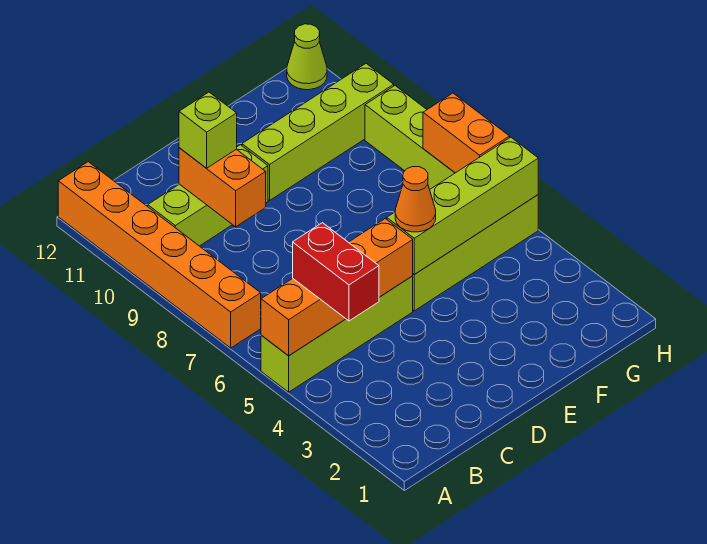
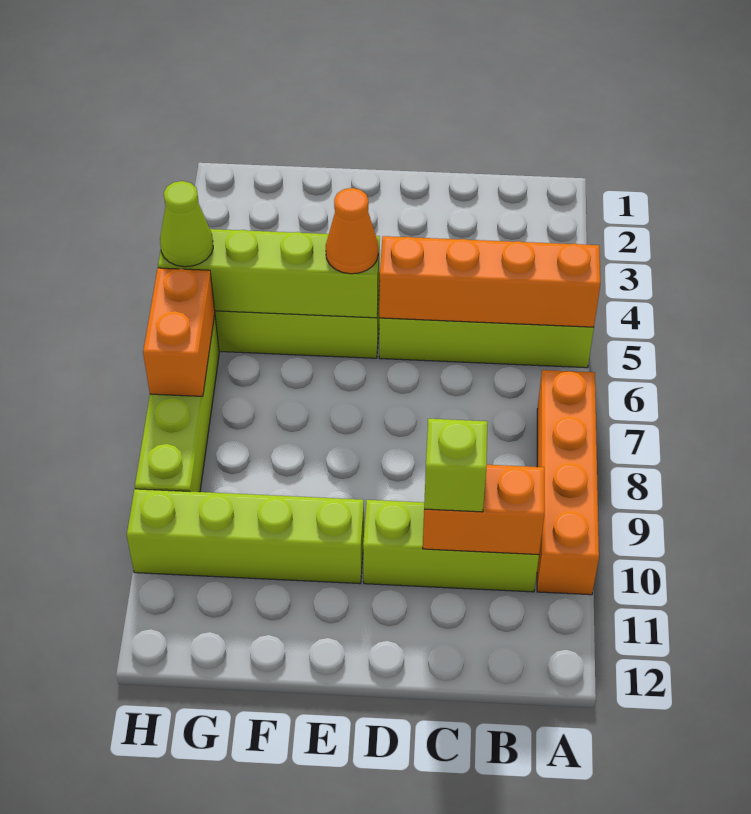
orange 1x6 brick [58,162,261,348] -> orange 1x4 brick [537,370,599,595]
red 1x2 brick [293,223,379,321] -> none
orange 1x2 brick [179,148,266,227] -> orange 1x2 brick turned to [423,465,544,555]
lime 1x1 cone [287,24,327,90] -> lime 1x1 cone moved to [160,181,213,267]

